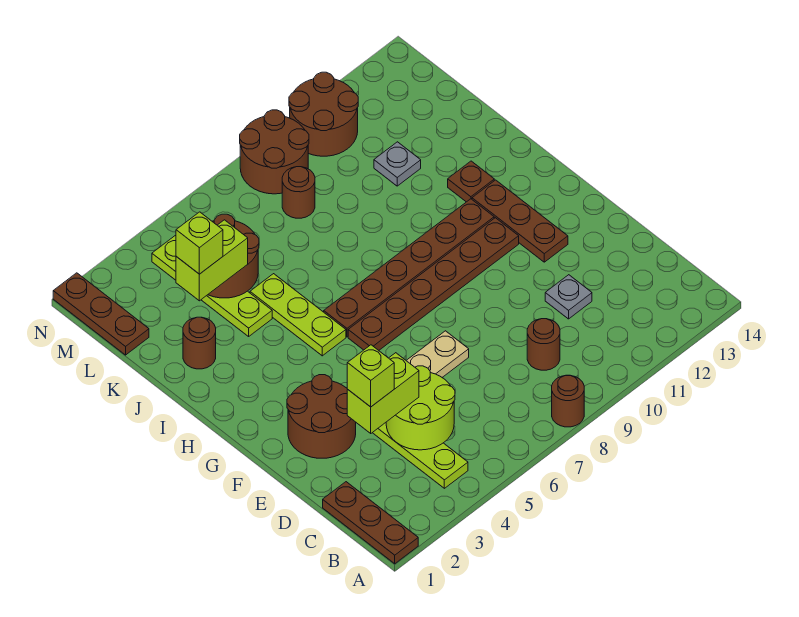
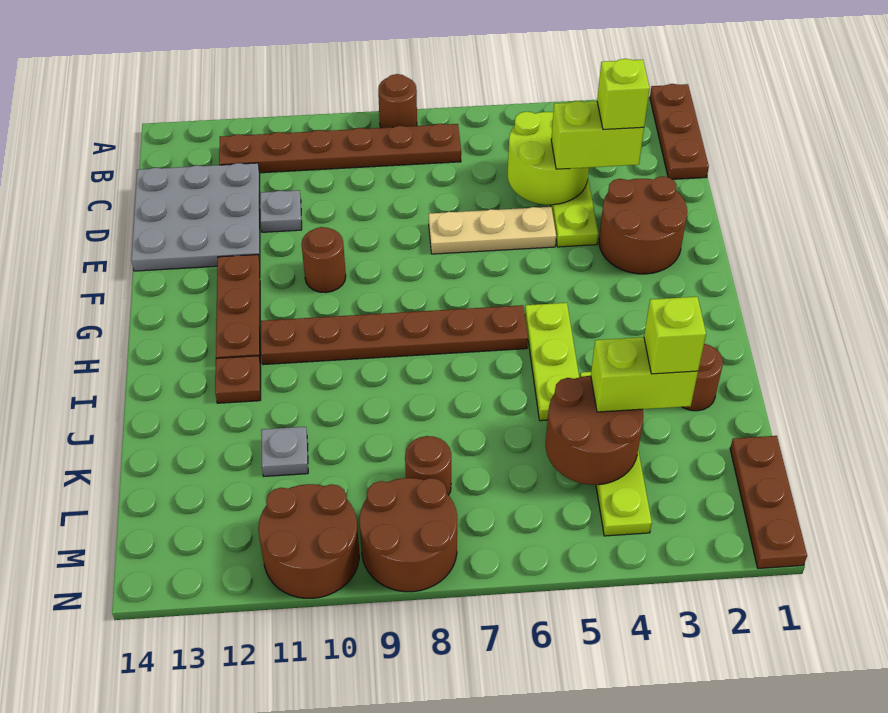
brown 1x1 round brick [527,319,560,370] -> brown 1x1 round brick moved to [301,227,346,293]
none -> grey 3x3 plate [131,163,260,271]
brown 1x6 plate [348,218,519,350] -> brown 1x6 plate moved to [219,124,461,173]

